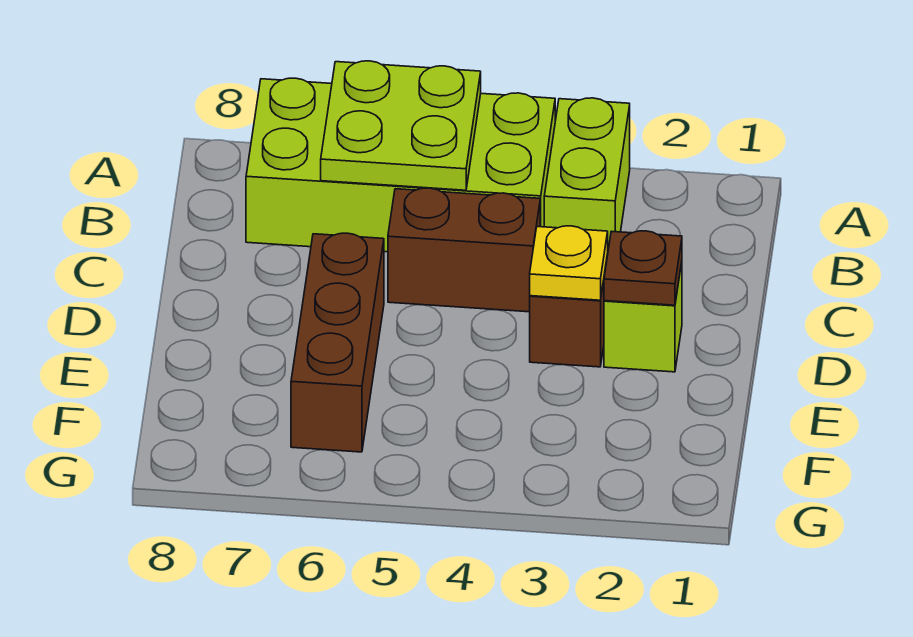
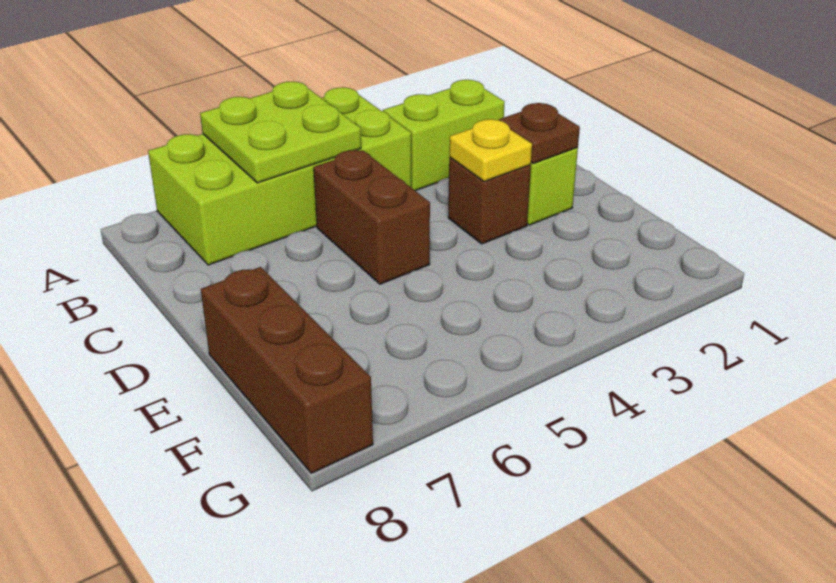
lime 1x2 brick [544,98,630,249] -> lime 1x2 brick turned to [383,80,505,191]
brown 1x2 brick [388,188,540,312] -> brown 1x2 brick turned to [313,150,430,284]
brown 1x3 brick [291,233,384,452] -> brown 1x3 brick moved to [201,267,373,473]

